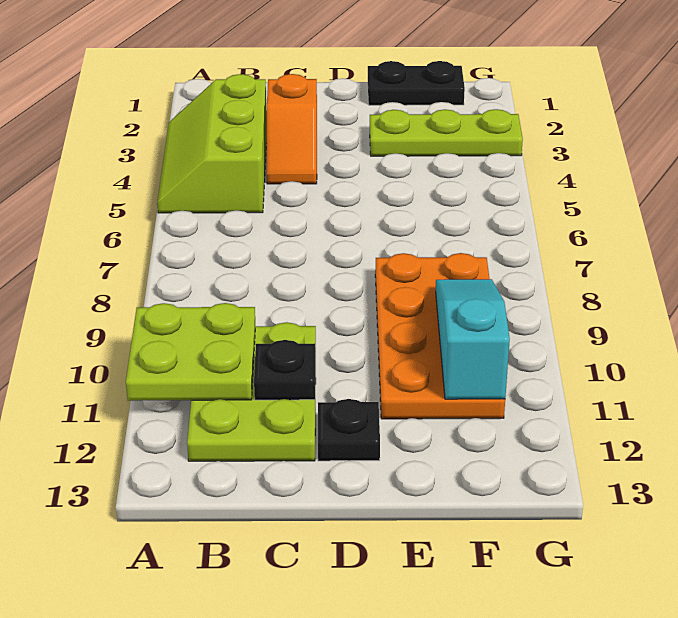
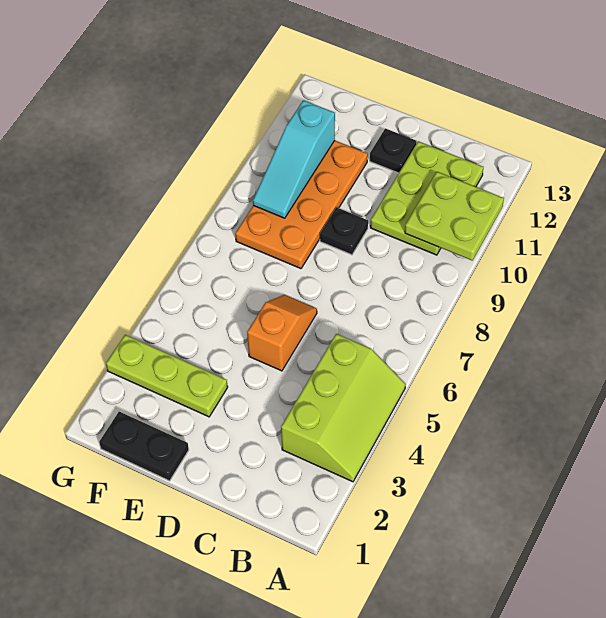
orange 1x2 slope [267,74,317,184] -> orange 1x2 slope moved to [247,295,317,371]
black 1x1 plate [254,340,315,400] -> black 1x1 plate moved to [320,207,368,255]

